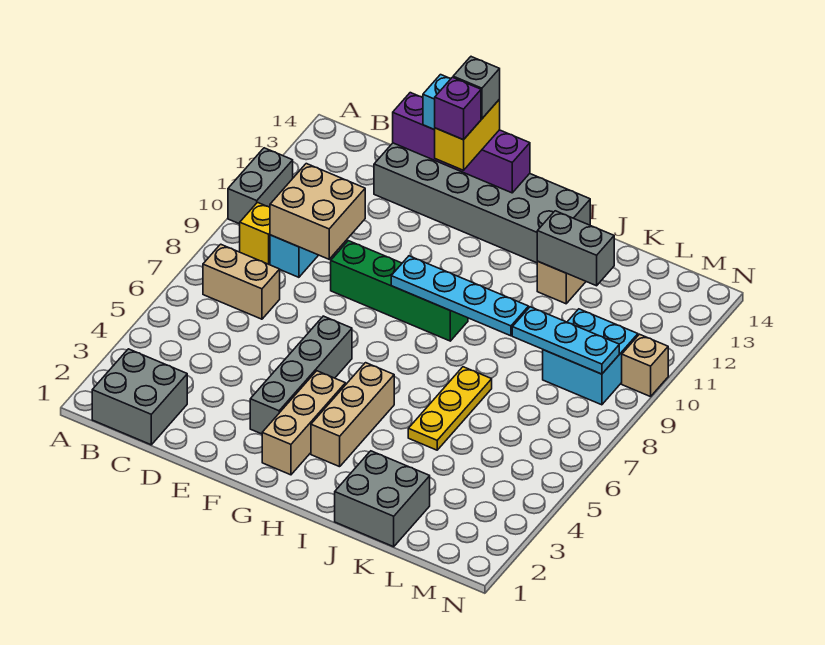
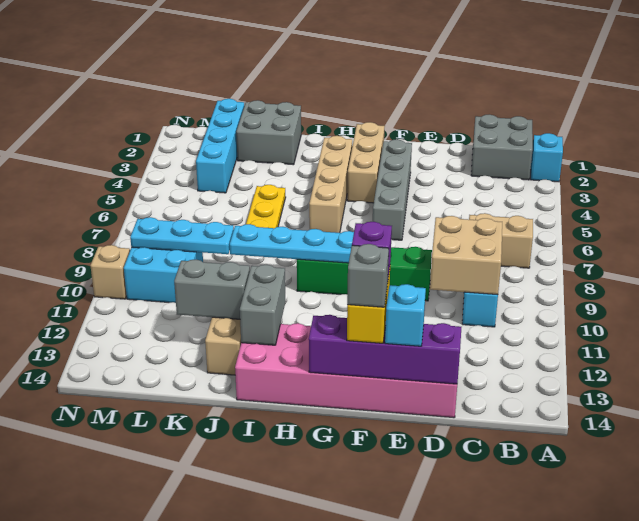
none -> cyan 1x1 brick [531,133,563,182]
grey 1x2 brick [228,148,293,224] -> grey 1x2 brick moved to [240,265,286,345]
yellow 1x1 brick [240,203,270,264] -> none
grey 2x6 brick [374,143,590,263] -> pink 2x6 brick [235,323,457,418]
tan 1x3 brick [311,363,394,467] -> tan 1x4 brick [309,136,352,233]
none -> cyan 1x4 brick [196,99,244,193]

